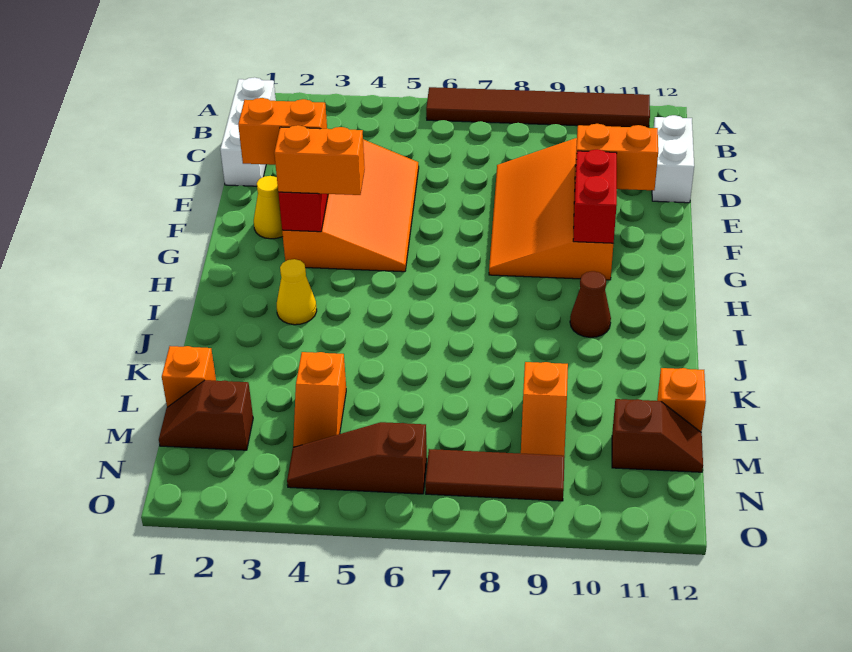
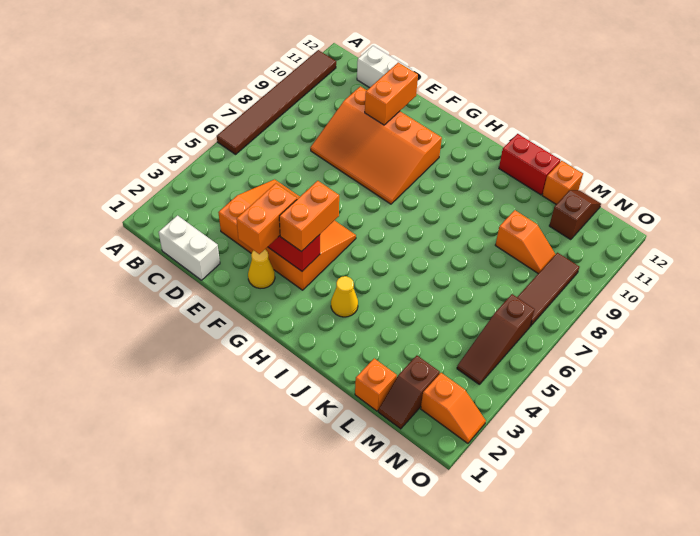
white 1x3 brick [220,77,276,186] -> white 1x2 brick [159,216,220,280]
red 1x2 brick [573,149,617,243] -> red 1x2 brick moved to [499,134,560,195]
brown 1x1 cone [570,271,611,337] -> none
orange 1x2 slope [293,352,346,447] -> orange 1x2 slope moved to [421,373,486,443]

